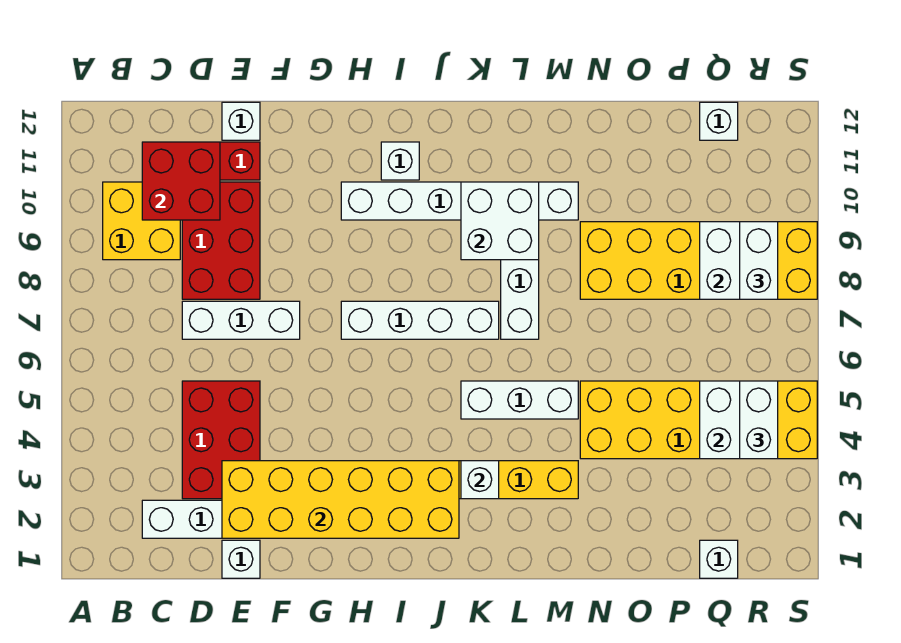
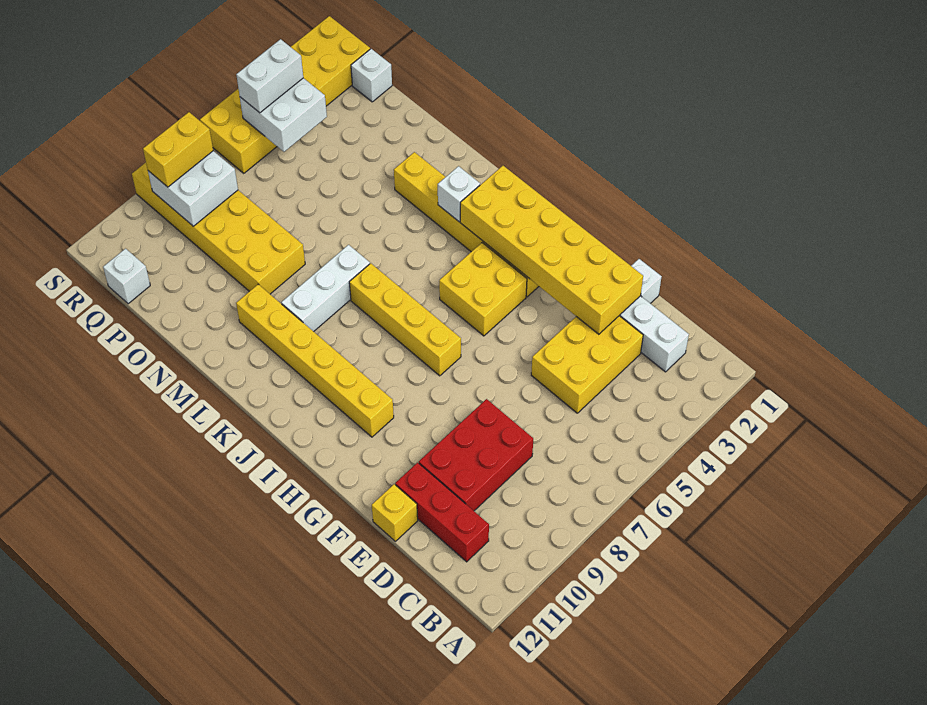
yellow 2x2 brick [103,182,180,260] -> yellow 2x2 brick moved to [439,243,527,336]
red 2x2 brick [142,142,220,220] -> none
red 2x3 brick [182,381,260,499] -> yellow 2x3 brick [531,316,643,413]
white 1x3 brick [182,301,300,339] -> none
white 1x1 brick [222,102,260,140] -> yellow 1x1 brick [372,484,418,541]
white 1x4 brick [341,301,499,339] -> yellow 1x4 brick [349,263,461,376]
white 1x6 brick [341,182,578,220] -> yellow 1x6 brick [236,284,394,437]
white 1x1 brick [381,142,419,180] -> none
white 1x3 brick [461,381,578,419] -> none
white 2x2 brick [461,182,539,260] -> none
yellow 2x6 brick [580,381,817,459] -> yellow 2x6 brick turned to [200,16,370,173]
white 1x2 brick [740,222,778,299] -> yellow 1x2 brick [143,112,213,187]

